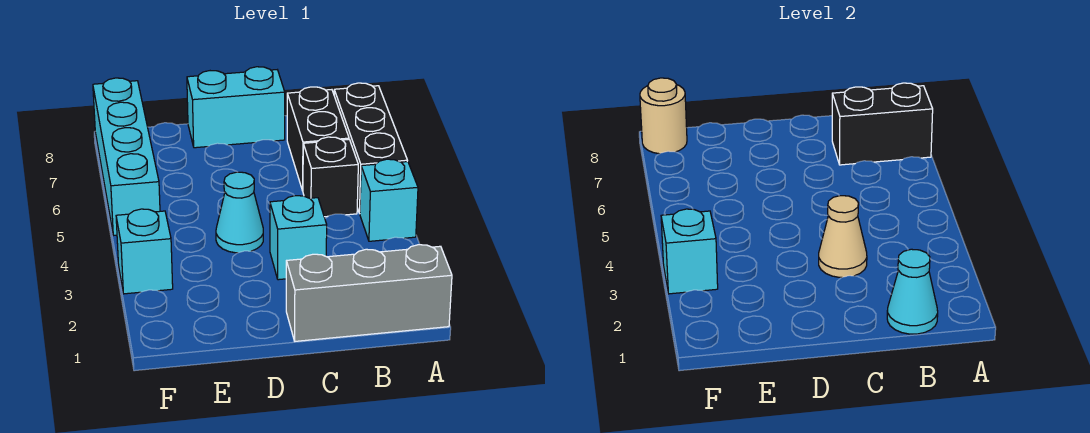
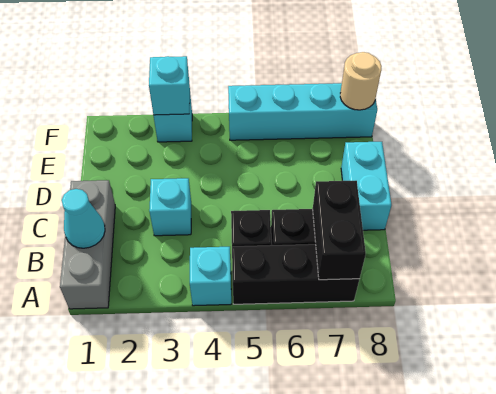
tan 1x1 cone [819,196,867,277] -> none
cyan 1x1 cone [216,172,263,253] -> none

